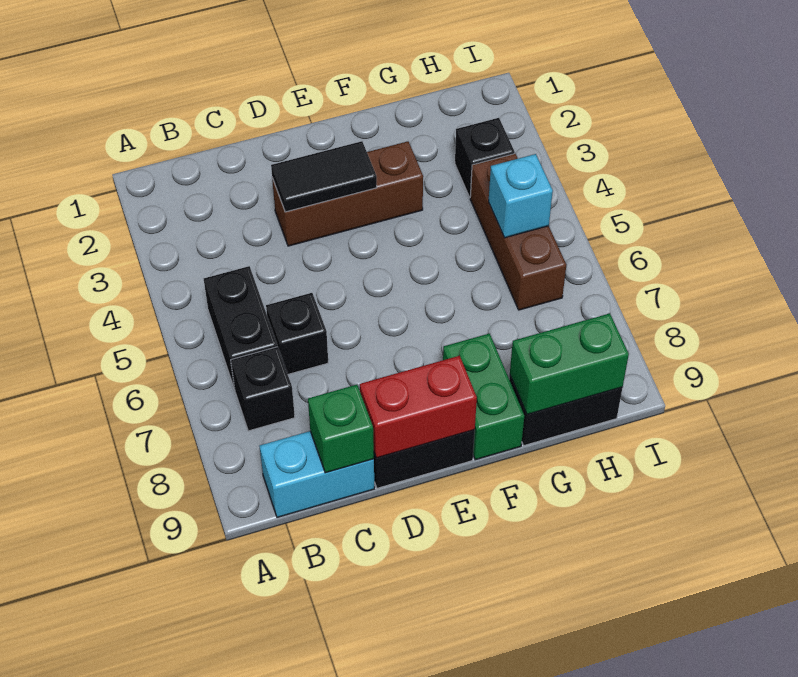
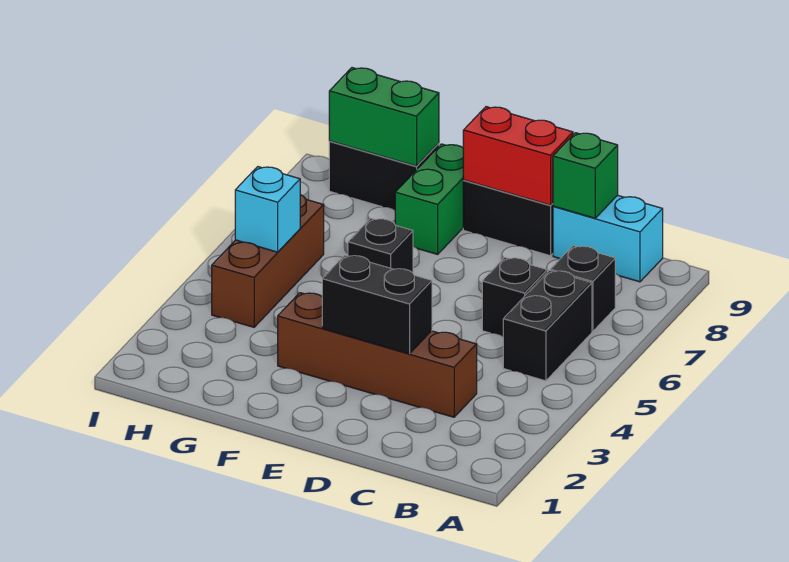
brown 1x3 brick [272,141,423,246] -> brown 1x4 brick [278,293,477,417]
black 1x2 tile [271,141,377,212] -> black 1x2 brick [322,255,432,354]
black 1x1 brick [455,118,515,197] -> black 1x1 brick moved to [348,218,413,273]

